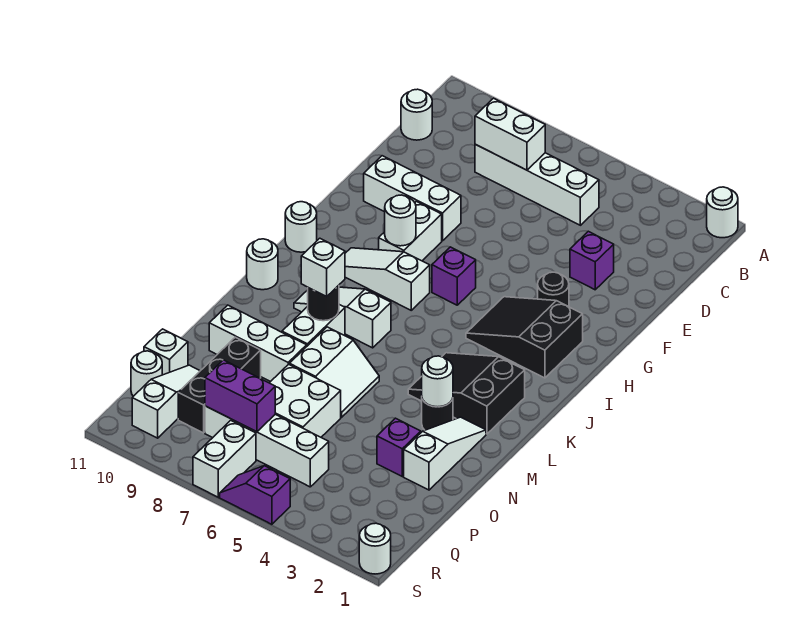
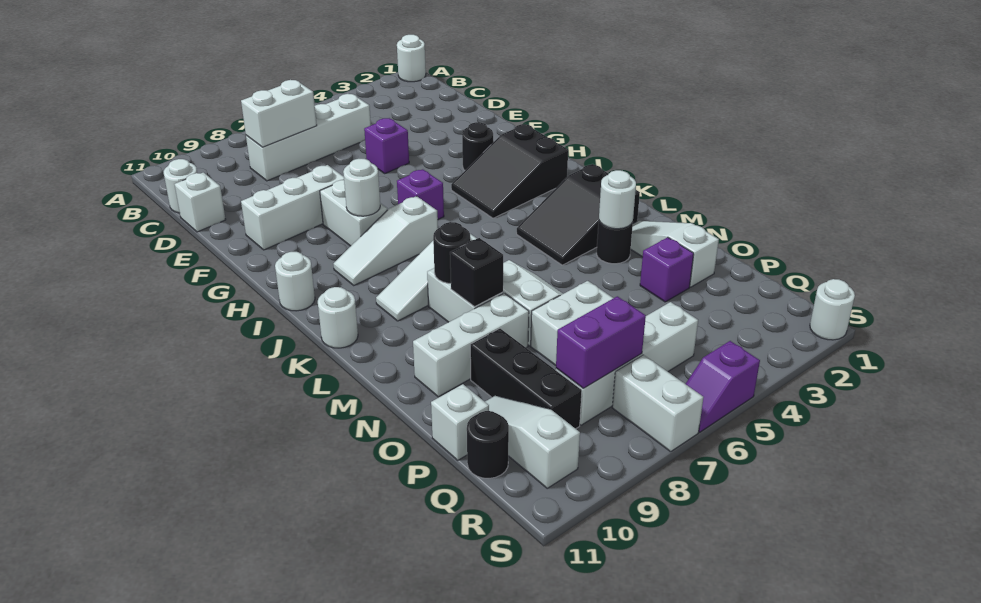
purple 1x1 brick [570,231,614,290] -> purple 1x1 brick moved to [364,118,409,173]
white 1x1 brick [301,238,345,296] -> white 1x1 brick moved to [175,172,226,232]
none -> black 1x1 brick [450,238,503,307]
white 1x1 round brick [131,351,162,396] -> black 1x1 round brick [467,411,509,478]

